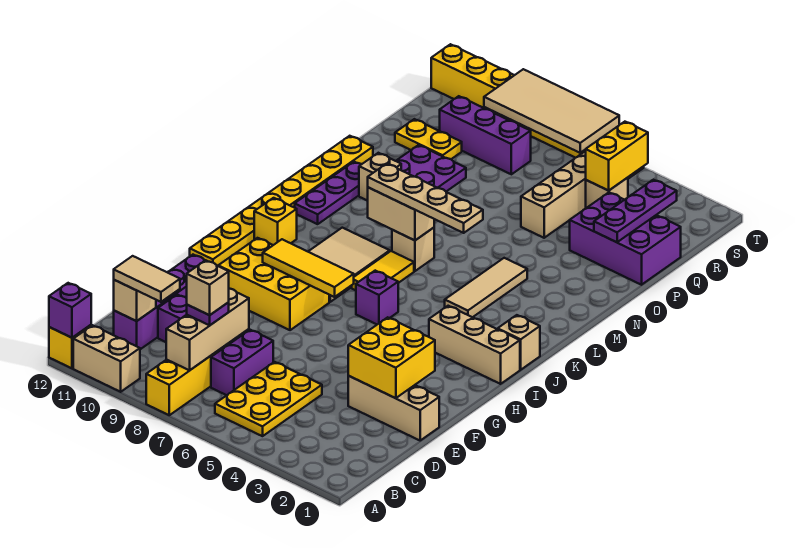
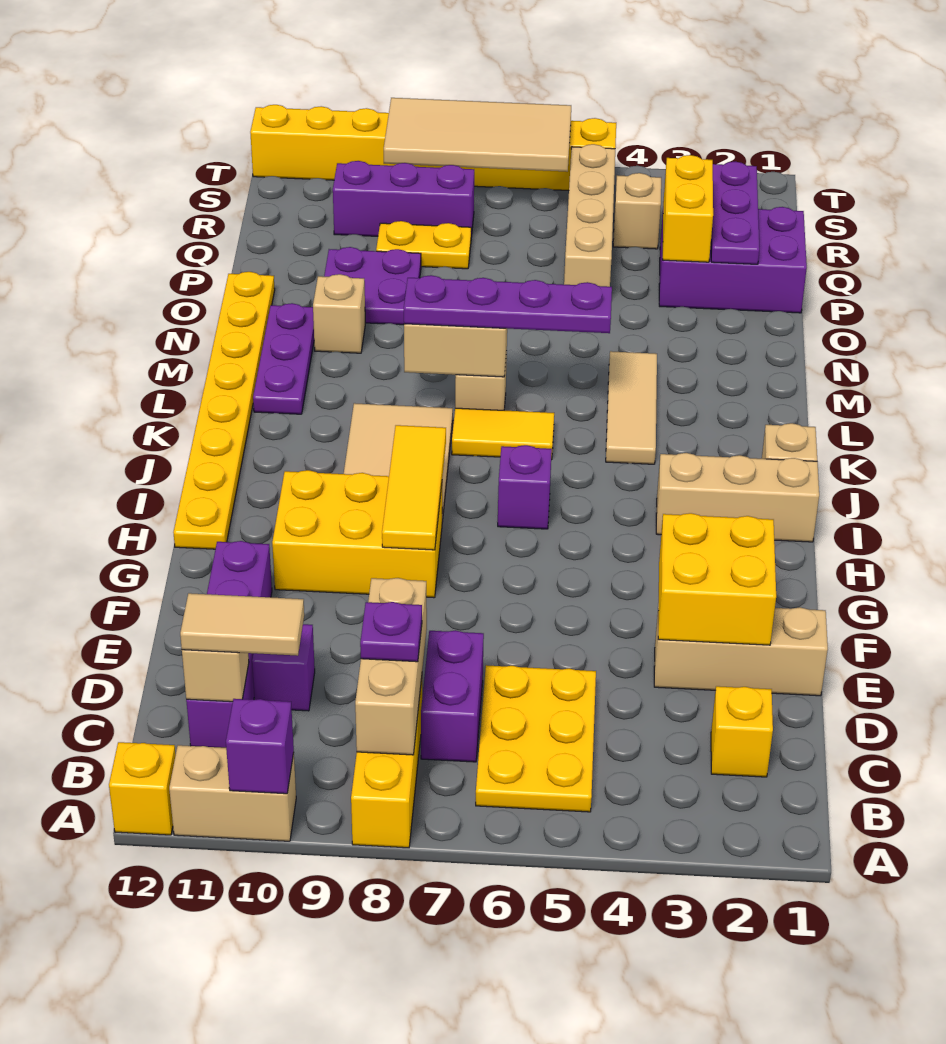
purple 1x1 brick [49,283,91,338] -> purple 1x1 brick moved to [226,699,294,794]
tan 1x1 brick [187,260,229,315] -> none
yellow 1x3 tile [263,239,354,297] -> yellow 1x3 tile turned to [382,425,446,550]
yellow 1x2 tile [352,251,414,290] -> yellow 1x2 tile turned to [452,408,554,460]
yellow 1x1 brick [254,198,297,245] -> yellow 1x1 brick moved to [711,686,773,777]
tan 1x4 plate [368,164,483,233] -> purple 1x4 plate [404,275,612,333]
yellow 1x2 plate [395,119,462,159] -> yellow 1x2 plate moved to [376,221,471,269]
yellow 1x2 brick [586,122,648,191] -> yellow 1x2 brick moved to [663,155,713,262]

